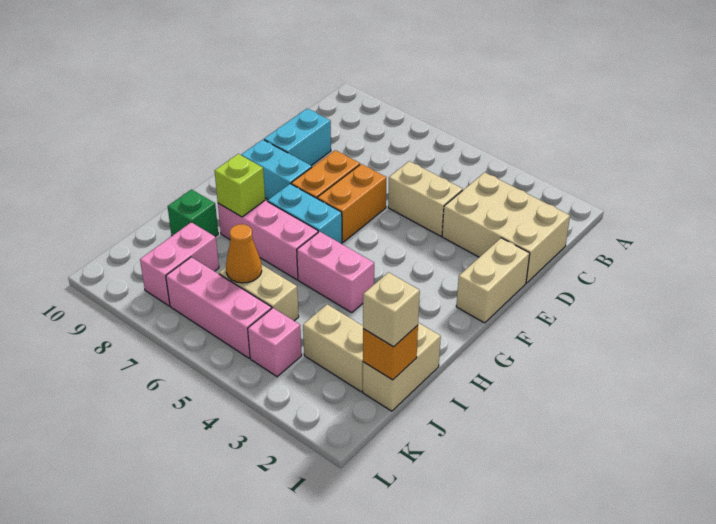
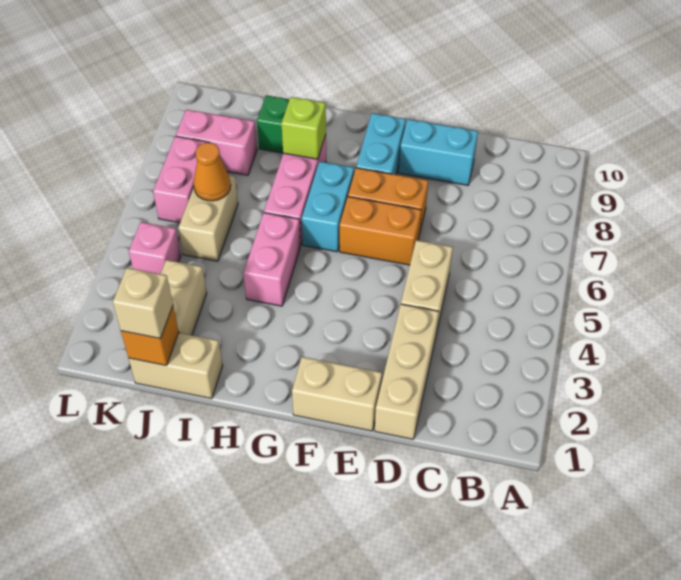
tan 2x3 brick [442,172,570,283] -> tan 1x3 brick [375,304,439,439]
pink 1x3 brick [166,257,272,358] -> pink 1x2 brick [153,136,209,223]

